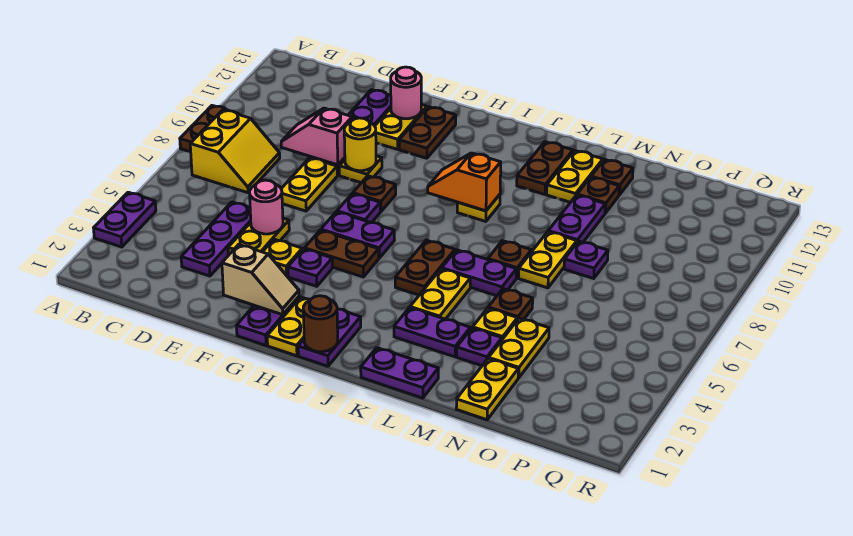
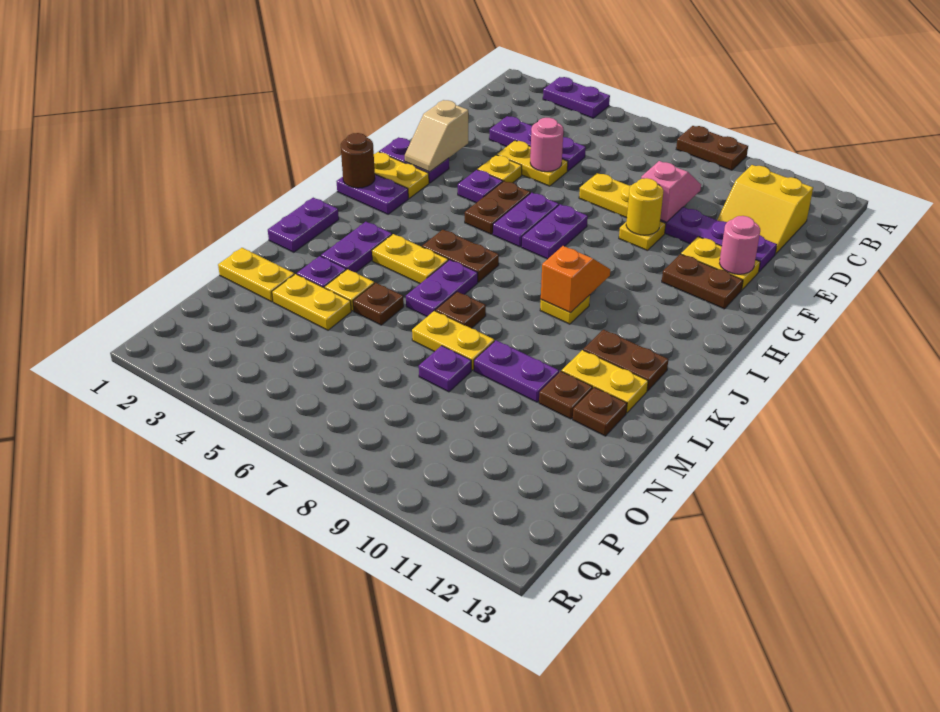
yellow 2x2 slope [190,110,280,193] -> yellow 2x2 slope moved to [717,165,813,254]
purple 1x1 plate [337,193,380,223] -> purple 1x2 plate [521,204,588,259]
brown 1x1 plate [353,176,396,212] -> none

